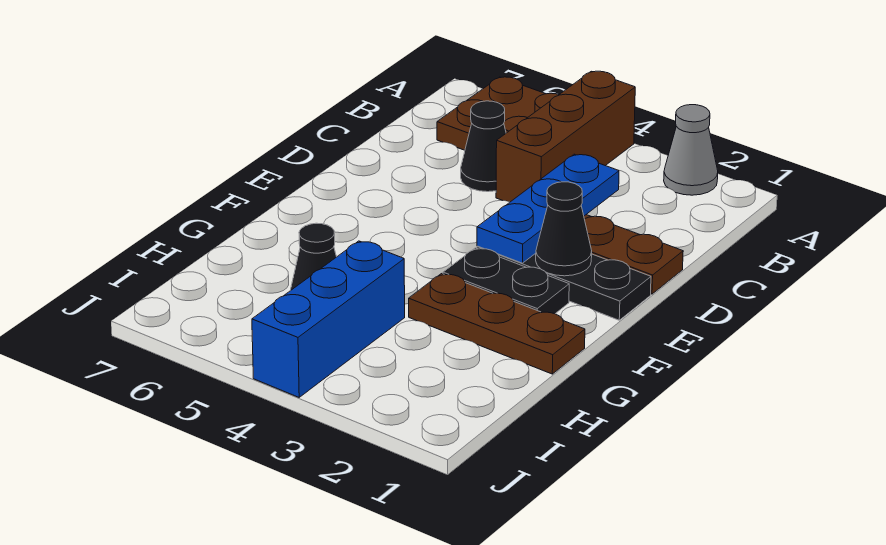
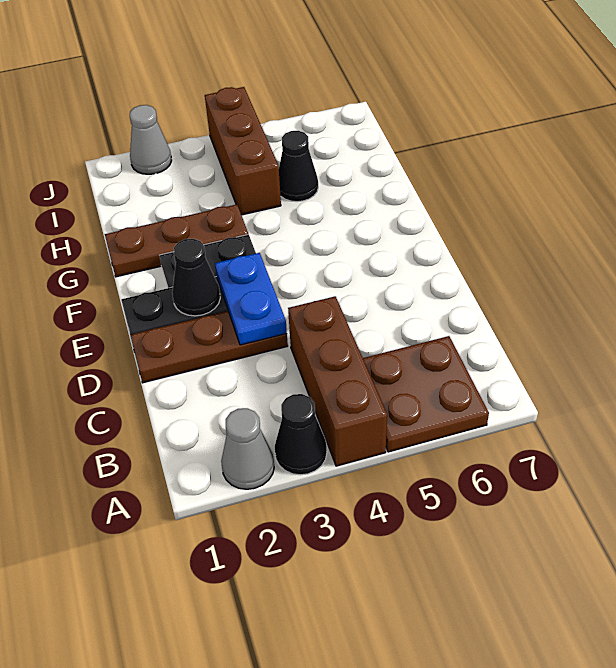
blue 1x3 plate [477,154,619,263] -> blue 1x2 plate [215,253,287,345]
black 1x1 cone [461,101,506,192] -> black 1x1 cone moved to [275,394,327,475]
blue 1x3 brick [252,241,405,397] -> brown 1x3 brick [205,87,281,215]
none -> grey 1x1 cone [130,105,172,174]

